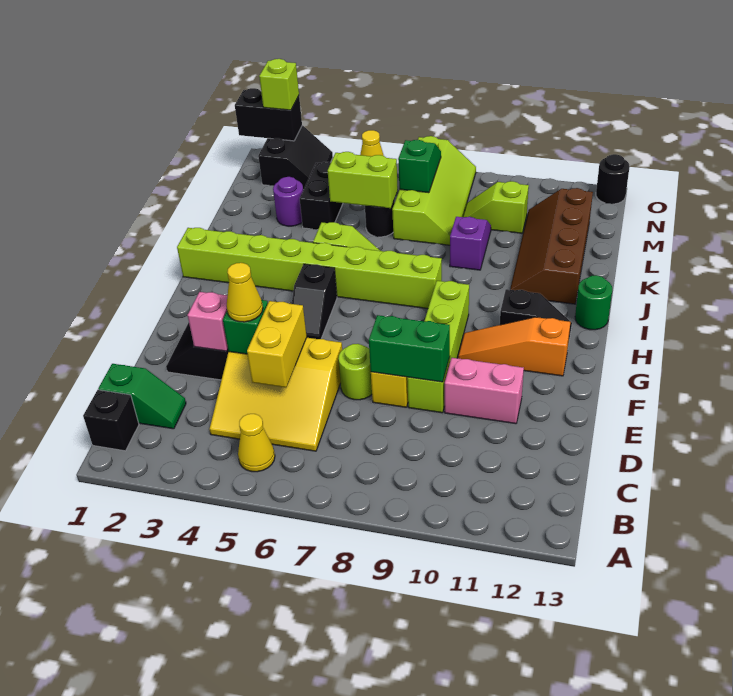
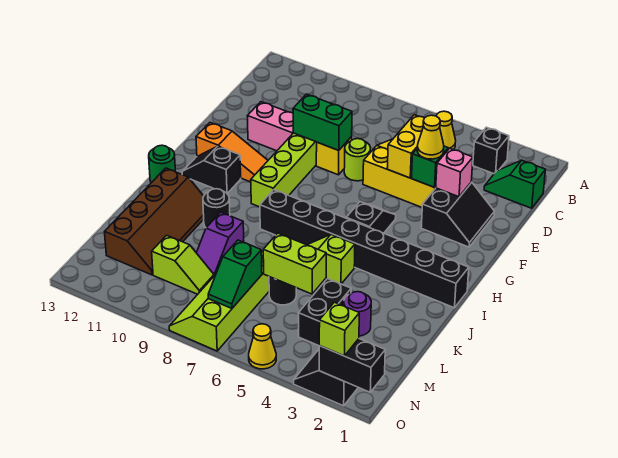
black 1x1 brick [83,390,139,451] -> black 1x1 brick moved to [473,127,509,174]
lime 1x8 brick [177,228,442,309] -> black 1x8 brick [260,190,469,308]
black 1x1 round brick [596,154,630,204] -> black 1x1 round brick moved to [203,189,230,228]

